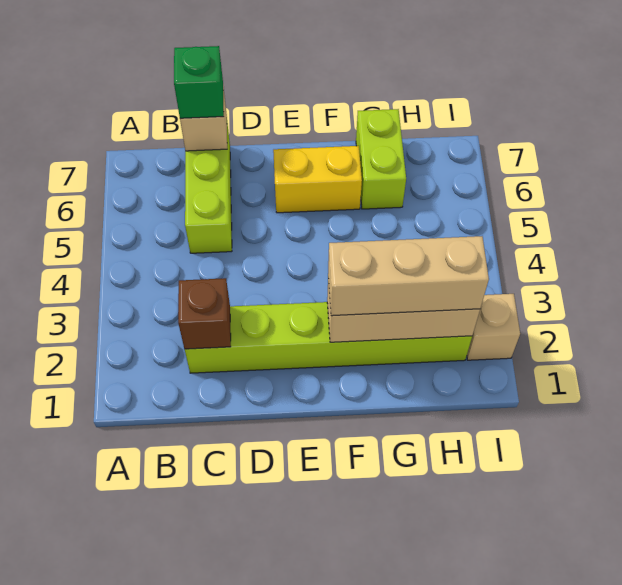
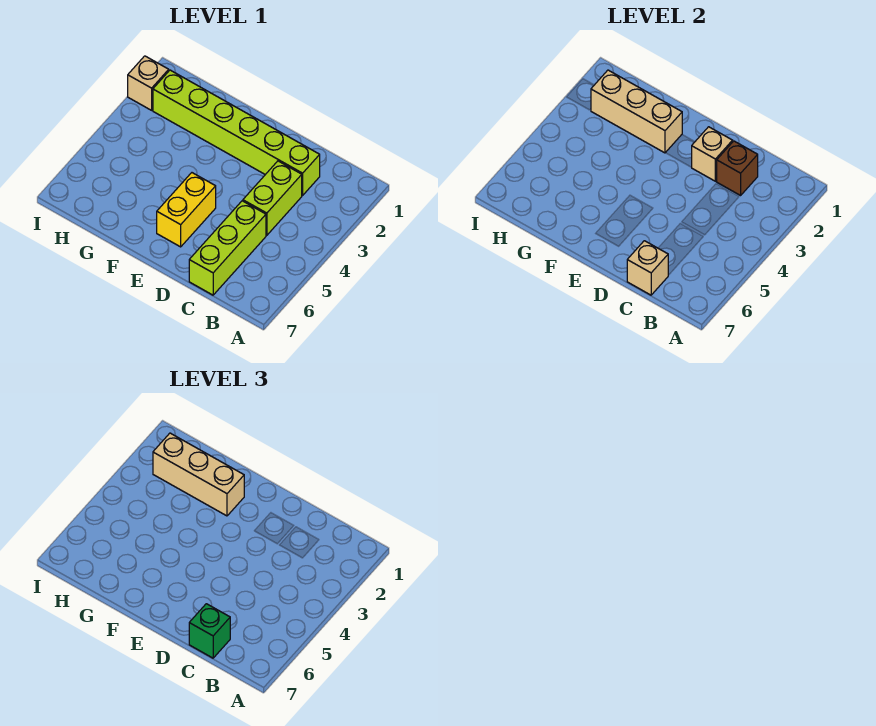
none -> tan 1x1 brick [691,127,733,181]
yellow 1x2 brick [273,146,362,213] -> yellow 1x2 brick turned to [157,173,216,247]
lime 1x2 brick [356,109,406,209] -> lime 1x2 brick moved to [243,161,302,235]

